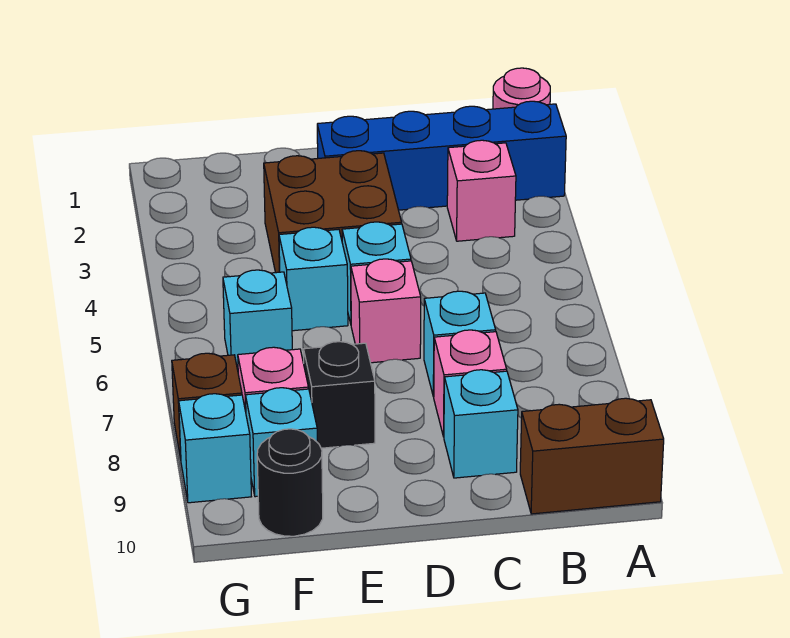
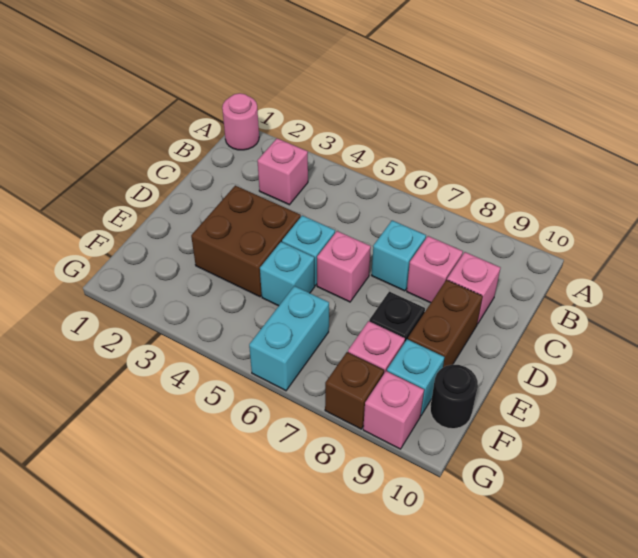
blue 1x4 brick [317,101,566,210] -> none
brown 1x2 brick [520,398,664,514] -> brown 1x2 brick moved to [408,280,483,367]
cyan 1x1 brick [444,370,518,478] -> pink 1x1 brick [447,252,500,324]
cyan 1x1 brick [223,270,292,370] -> cyan 1x2 brick [249,286,329,391]
cyan 1x1 brick [179,394,251,503] -> pink 1x1 brick [363,371,424,449]

